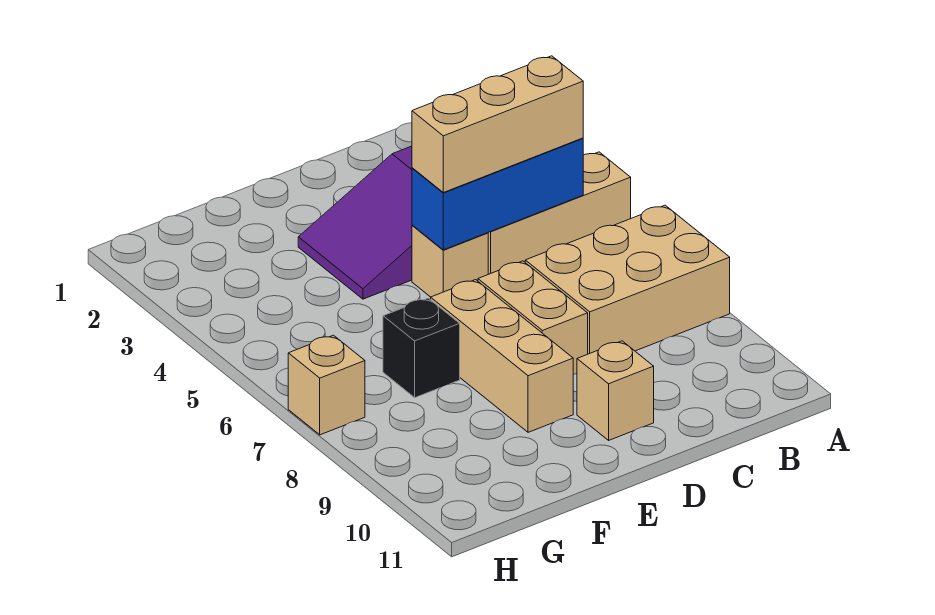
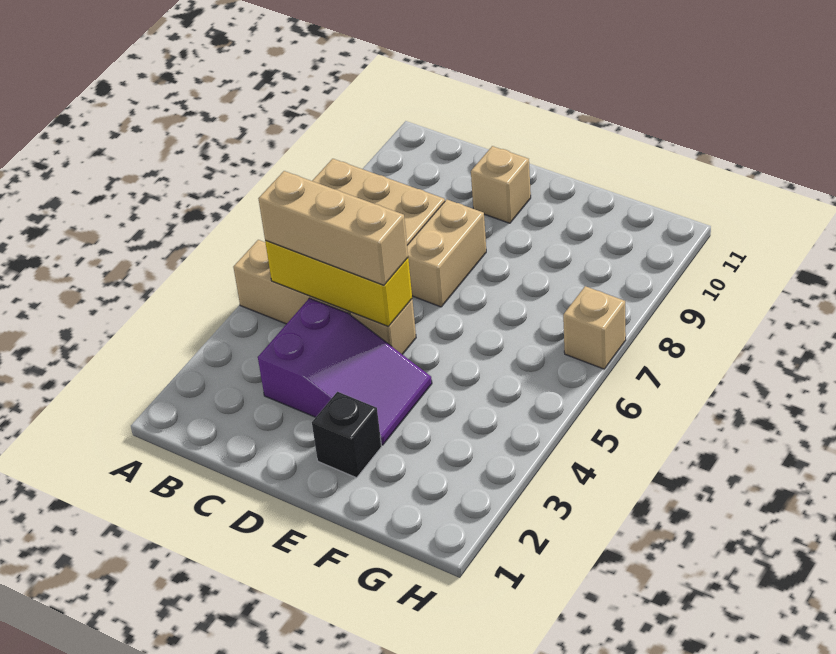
blue 1x3 brick [412,138,583,250] -> yellow 1x3 brick [265,240,412,327]
tan 1x3 brick [431,280,573,432] -> none
black 1x1 brick [383,298,460,398] -> black 1x1 brick moved to [312,392,382,478]

